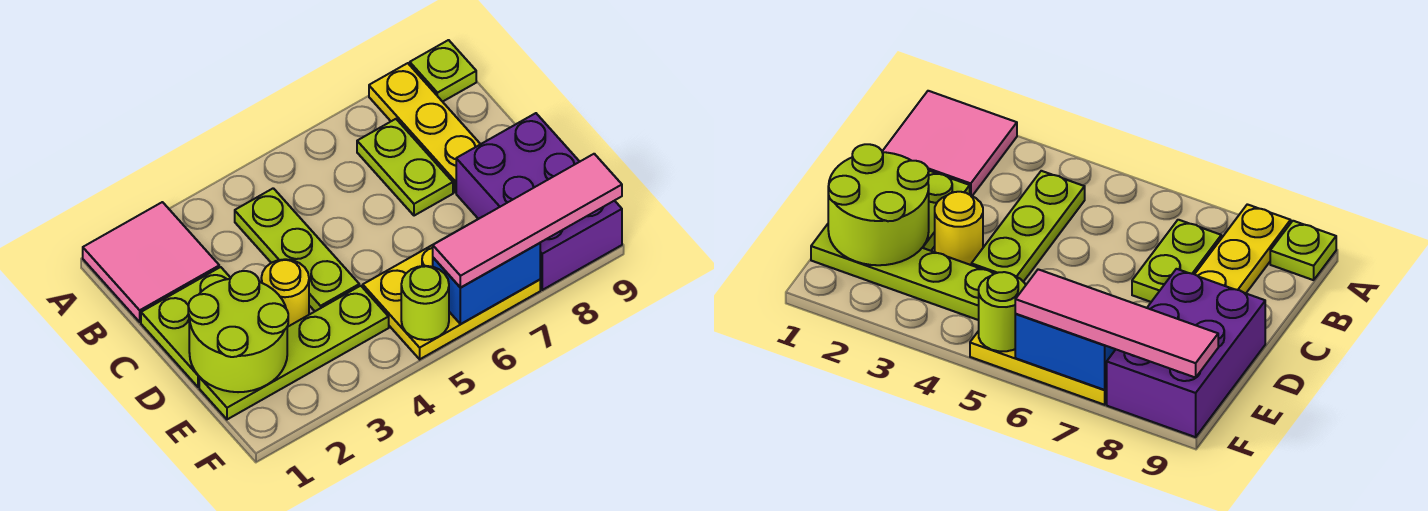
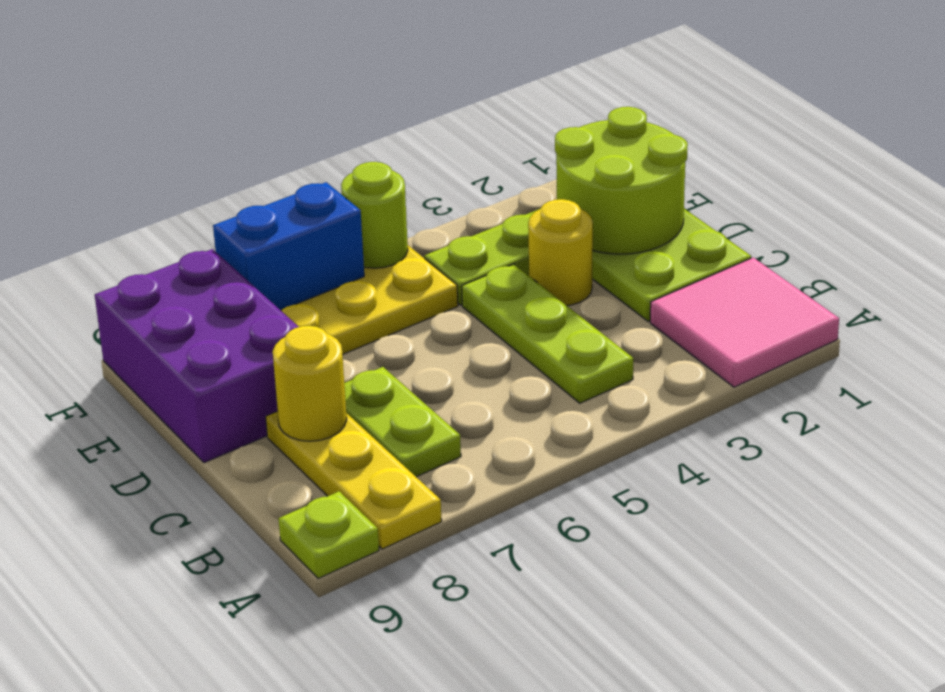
none -> yellow 1x1 round brick [273,326,347,441]
pink 1x4 tile [433,154,622,288] -> none

